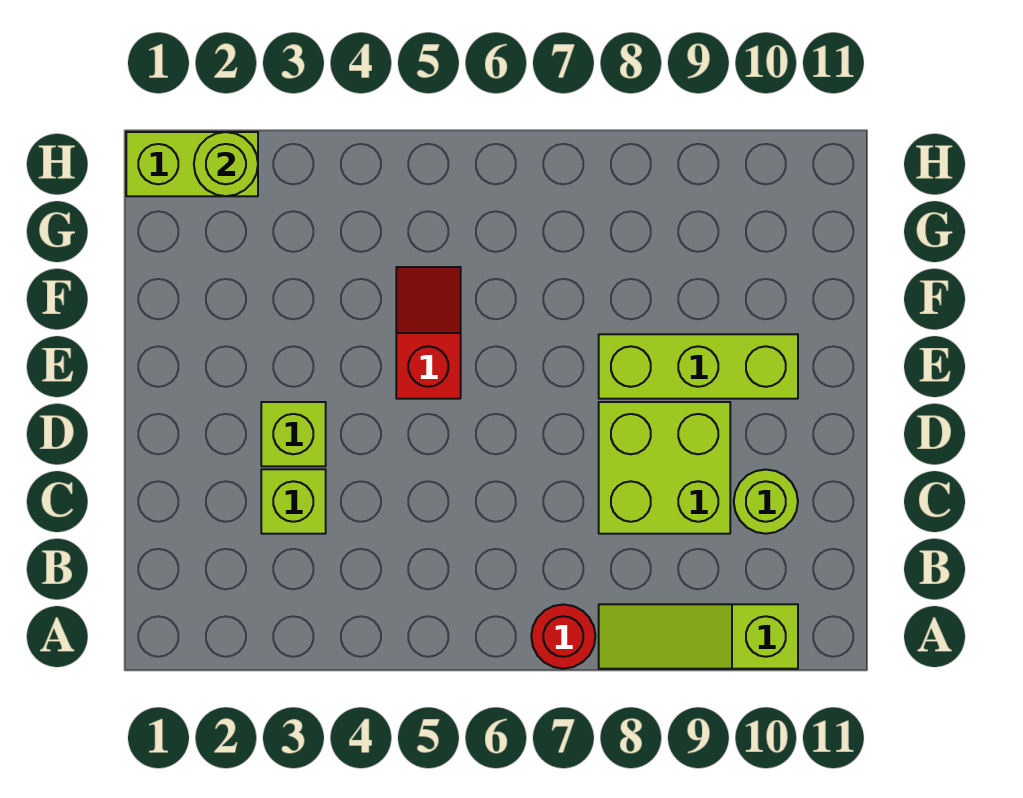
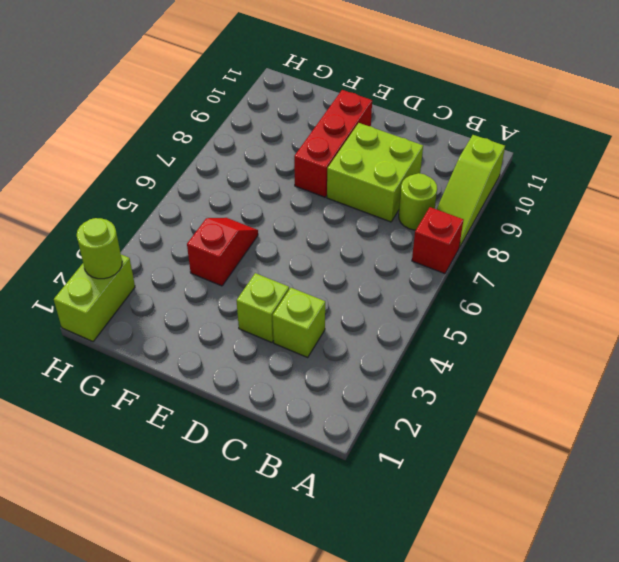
red 1x1 round brick [531,604,595,669] -> red 1x1 brick [412,207,463,274]
lime 1x1 round brick [734,470,798,534] -> lime 1x1 round brick moved to [399,173,437,230]
red 1x2 slope [396,267,461,399] -> red 1x2 slope turned to [187,218,258,286]
lime 1x3 brick [599,334,798,399] -> red 1x3 brick [294,90,372,197]

